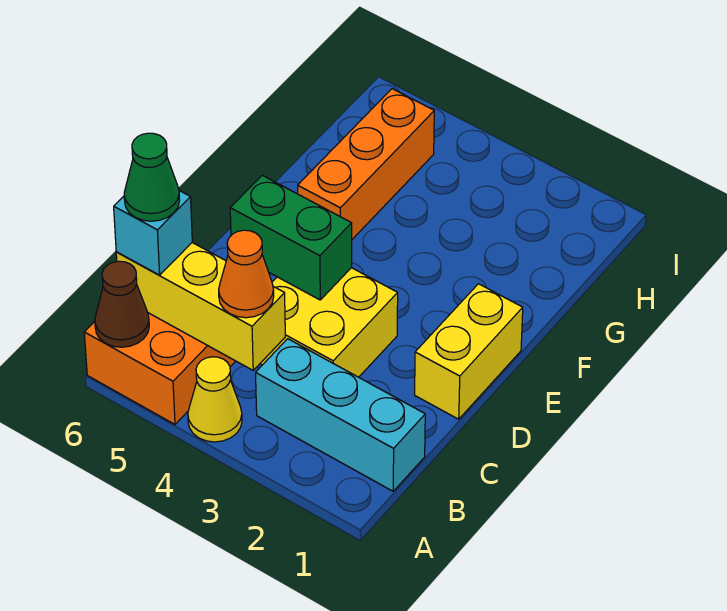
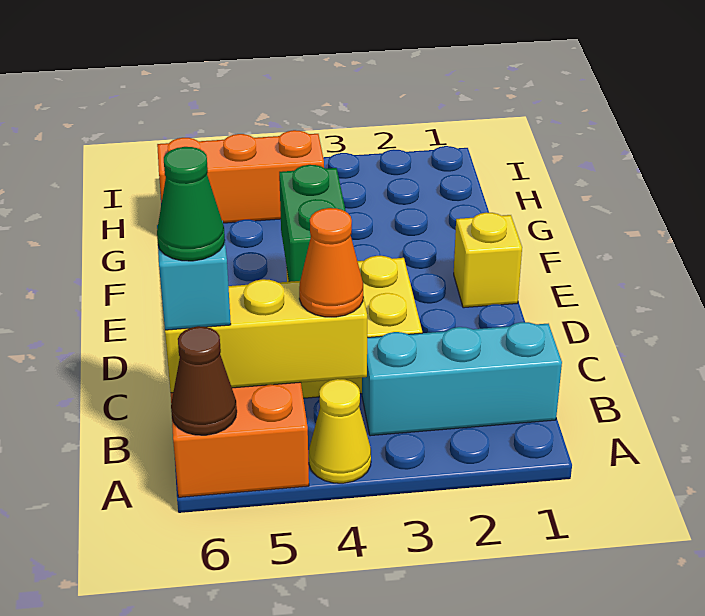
yellow 1x2 brick [415,284,523,419] -> yellow 1x1 brick [454,212,522,308]
green 1x2 brick [230,175,352,300] -> green 1x2 brick turned to [279,165,346,282]
orange 1x3 brick [298,89,434,239] -> orange 1x3 brick turned to [157,130,324,223]

